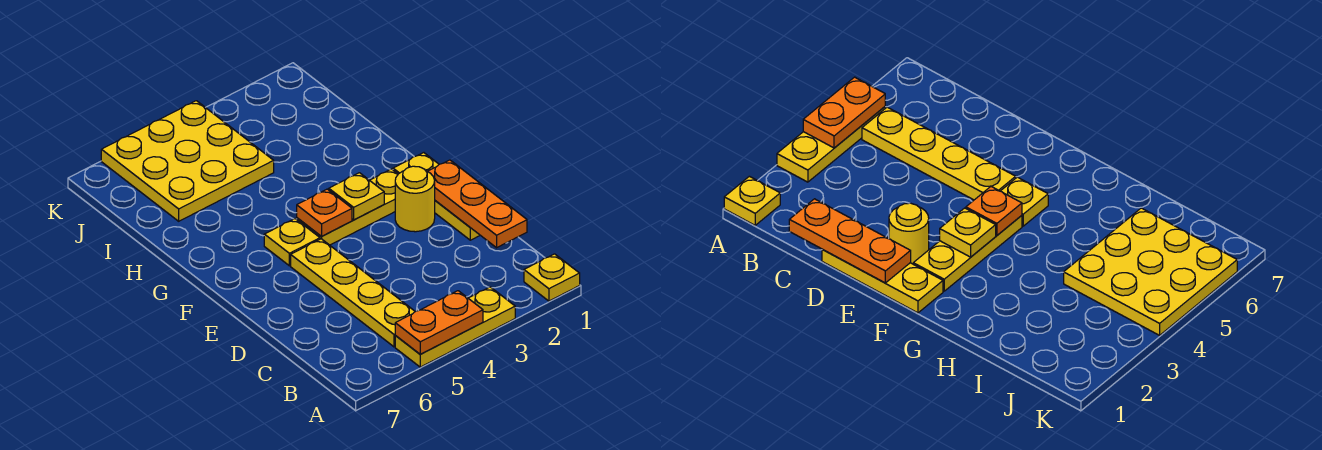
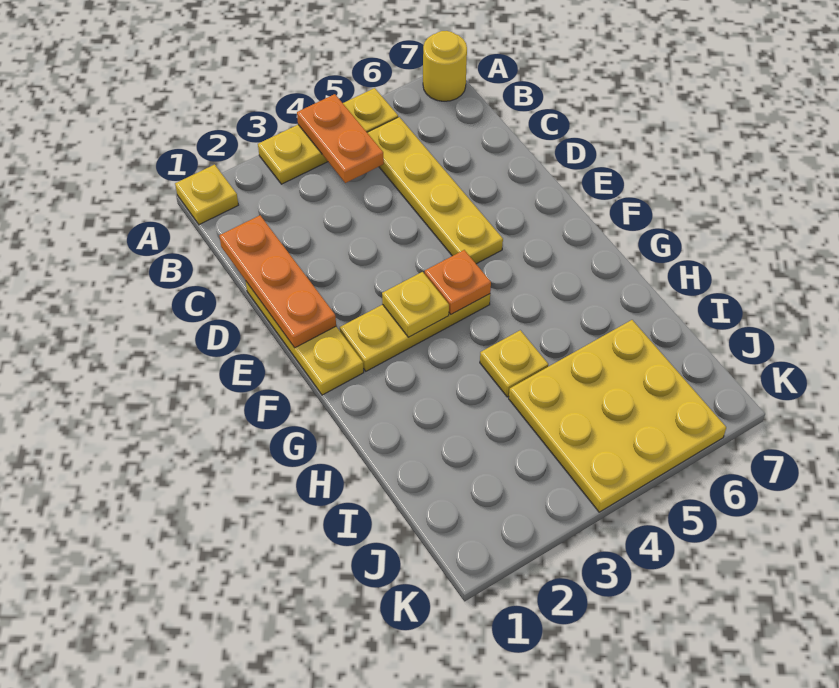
orange 1x2 plate [395,291,483,354] -> orange 1x2 plate turned to [297,94,384,183]
yellow 1x1 round brick [395,166,435,232] -> yellow 1x1 round brick moved to [423,31,467,101]
yellow 1x1 plate [264,219,320,266] -> yellow 1x1 plate moved to [480,330,548,397]

